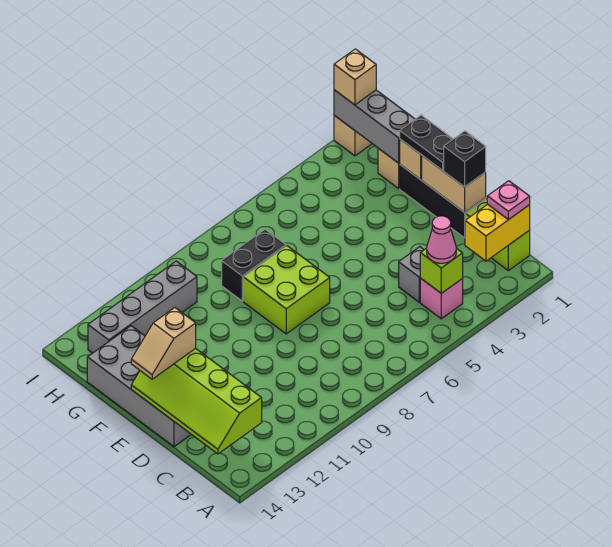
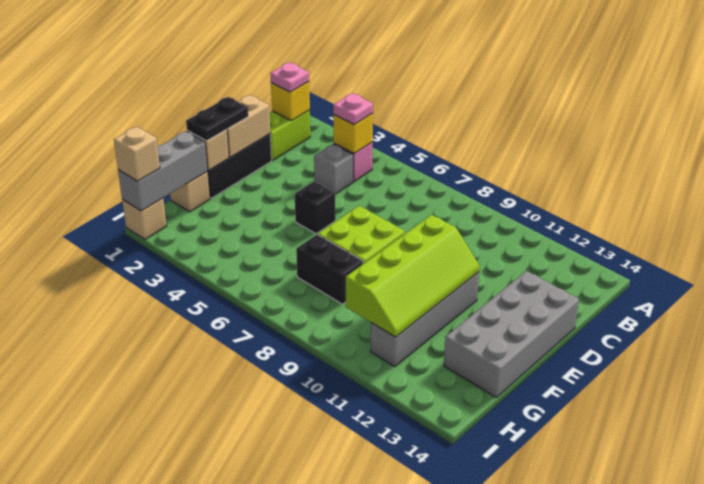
yellow 1x2 brick [465,204,530,261] -> yellow 1x1 brick [271,82,310,121]
lime 1x1 brick [420,248,463,293] -> yellow 1x1 brick [333,113,373,154]
pink 1x1 cone [427,216,456,263] -> pink 1x1 plate [333,93,373,125]
lime 2x4 slope [131,348,262,454] -> lime 2x4 slope moved to [346,215,480,337]
black 1x1 brick [444,131,486,187] -> black 1x1 brick moved to [295,181,336,234]
tan 1x2 slope [131,308,196,379] -> none
grey 1x4 brick [88,261,197,353] -> grey 1x4 brick turned to [371,272,479,366]

